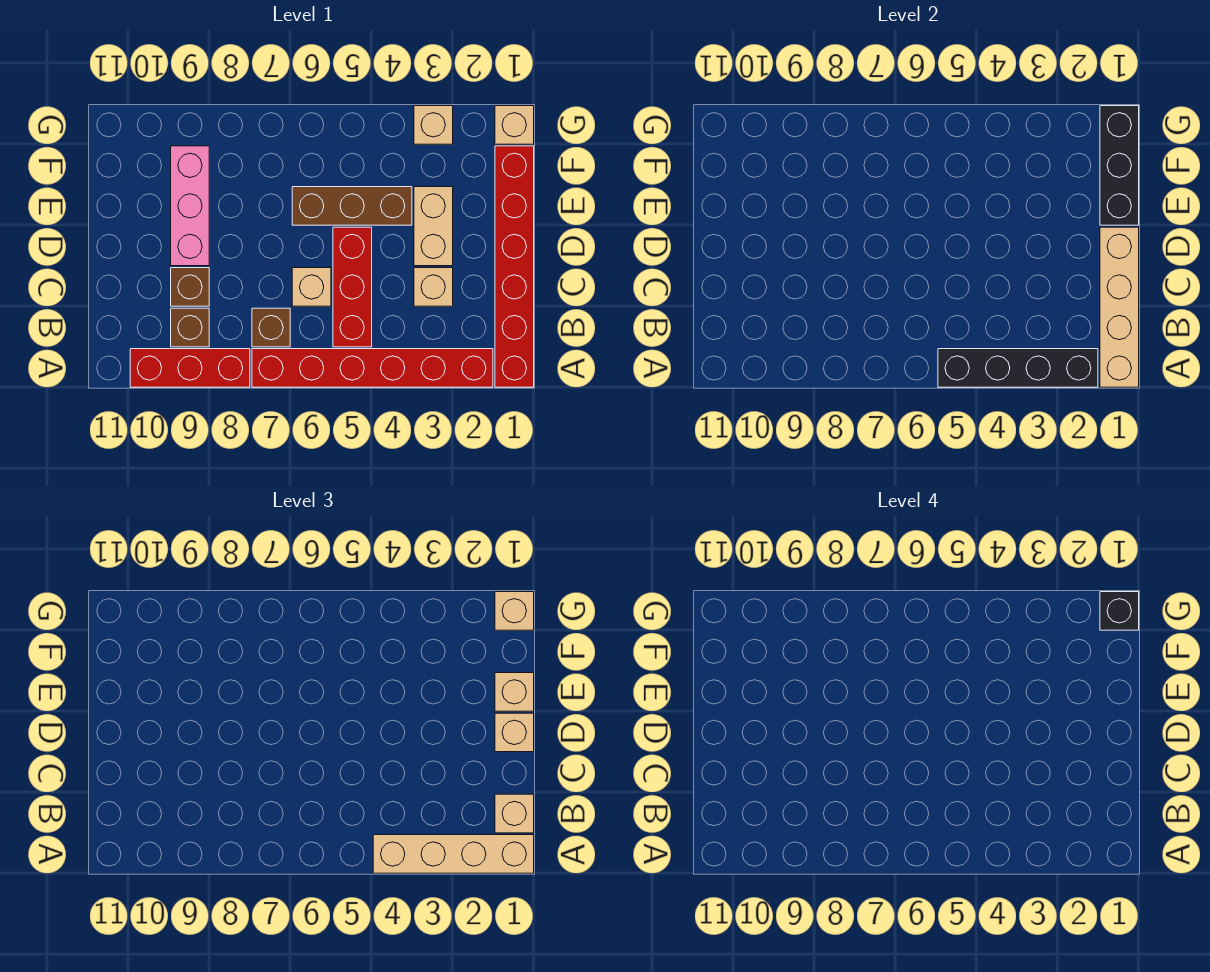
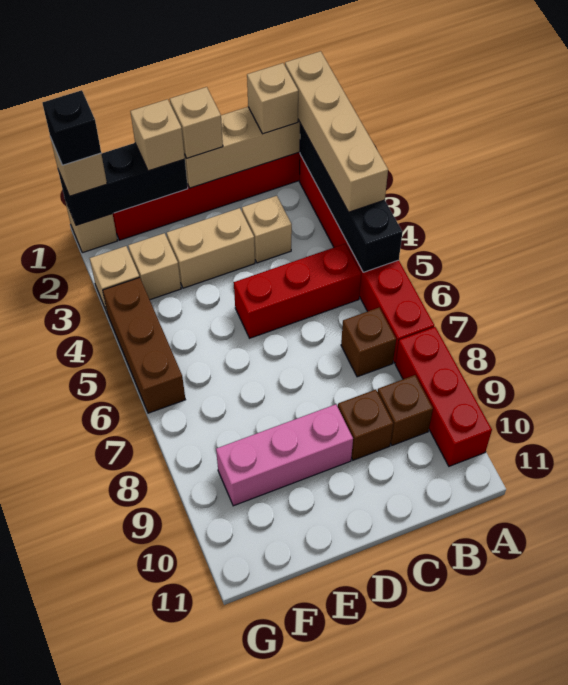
tan 1x1 brick [292,268,331,306] -> tan 1x1 brick moved to [128,233,181,300]
brown 1x3 brick [292,187,412,225] -> brown 1x3 brick moved to [103,277,185,413]

